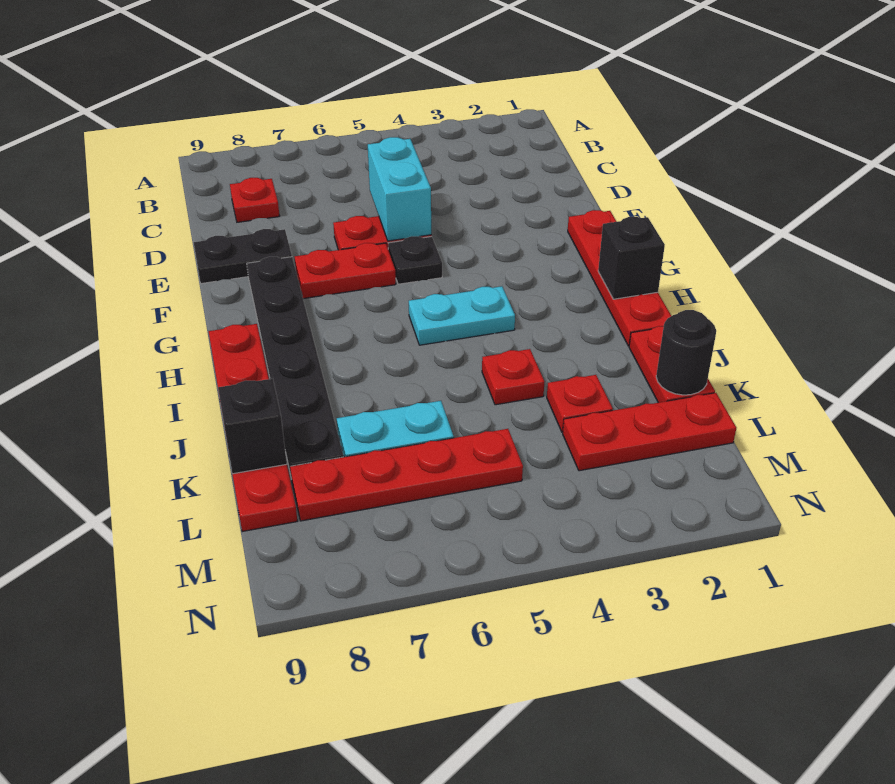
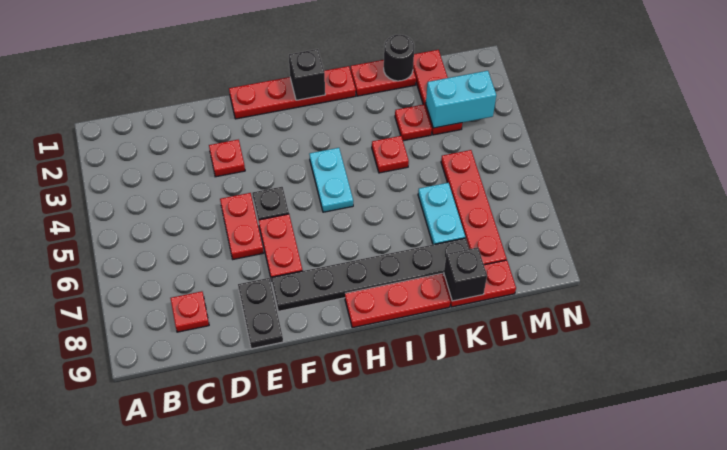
cyan 1x2 brick [368,137,431,241] -> cyan 1x2 brick moved to [426,71,496,128]
none -> red 1x1 plate [209,140,245,177]

